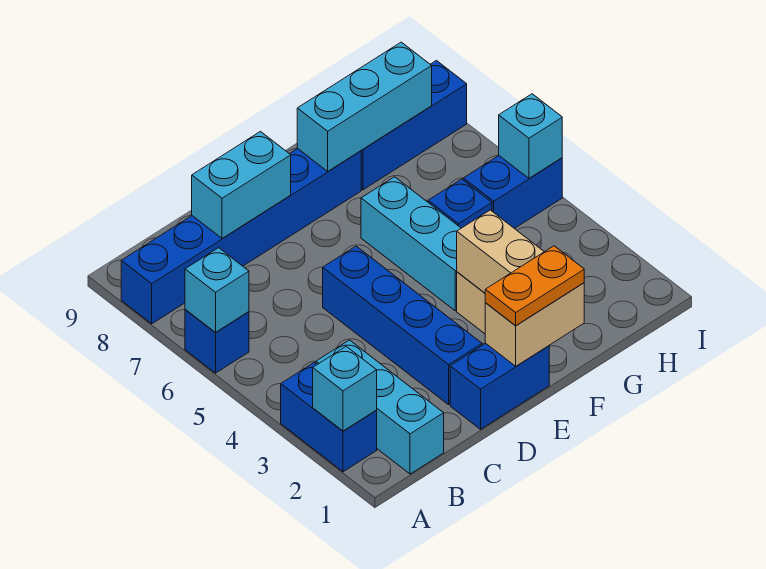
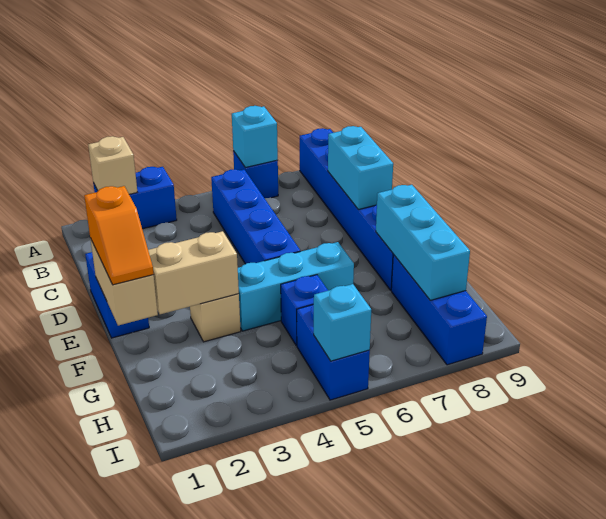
cyan 1x1 brick [313,346,377,431] -> tan 1x1 brick [88,136,137,194]
cyan 1x3 brick [316,340,444,474] -> none
blue 1x4 brick [323,246,482,405] -> blue 1x4 brick turned to [211,169,300,264]
orange 1x2 plate [485,246,584,326] -> orange 1x2 slope [84,186,154,285]

